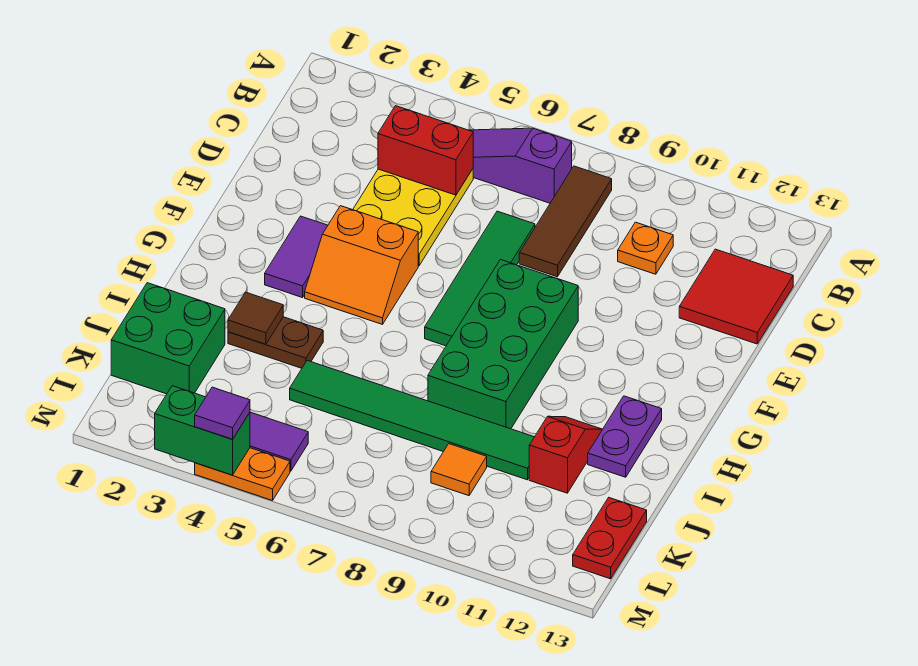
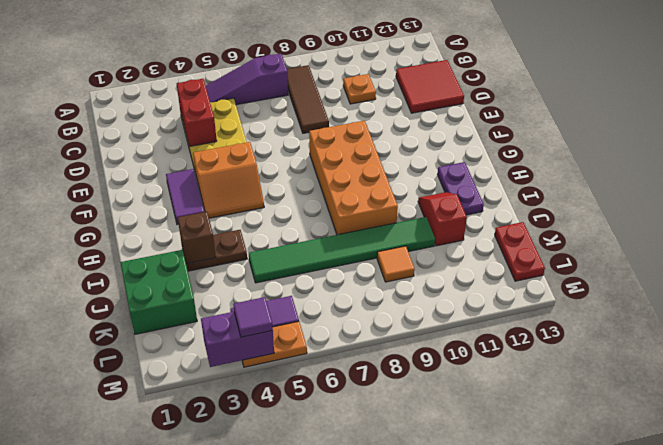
red 1x2 brick [378,106,473,195] -> red 1x2 brick turned to [177,79,217,146]
green 1x4 tile [425,211,535,346] -> none
green 2x4 brick [428,260,578,429] -> orange 2x4 brick [309,121,398,235]
brown 1x1 tile [228,292,283,344] -> brown 1x1 brick [178,212,216,264]
green 1x2 brick [155,386,250,475] -> purple 1x2 brick [201,312,274,367]

